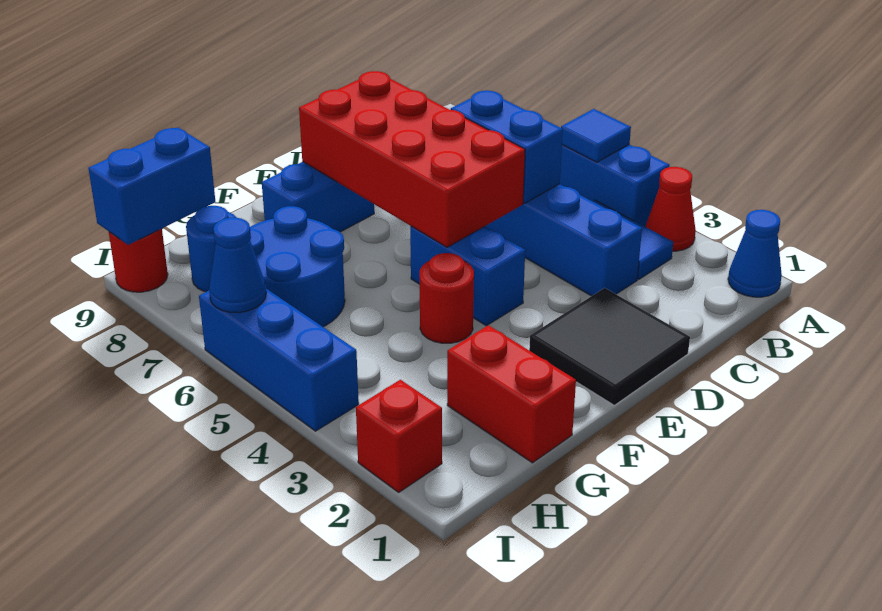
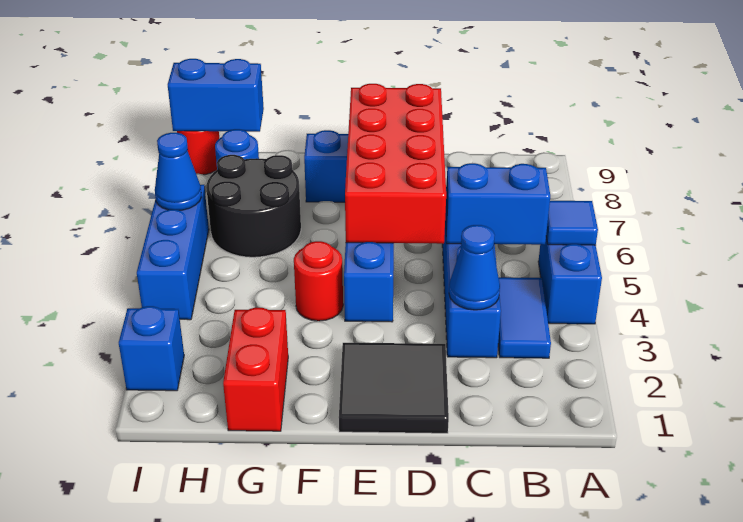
blue 1x1 cone [728,210,782,297] -> blue 1x1 cone moved to [449,225,500,310]
red 1x1 cone [646,167,696,251] -> none
blue 1x2 brick [451,91,563,203] -> blue 1x2 brick turned to [445,163,550,245]
blue 2x2 round brick [250,206,345,327] -> black 2x2 round brick [206,155,301,257]
red 1x1 brick [356,380,442,492] -> blue 1x1 brick [119,306,184,391]

